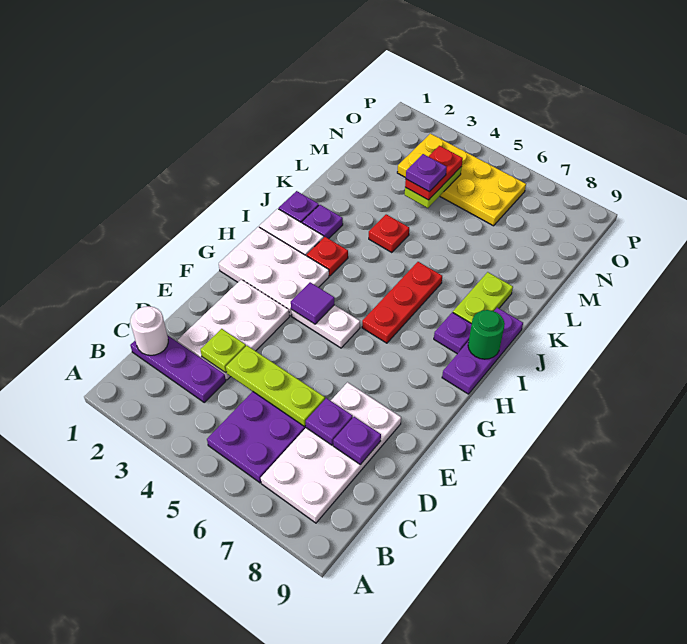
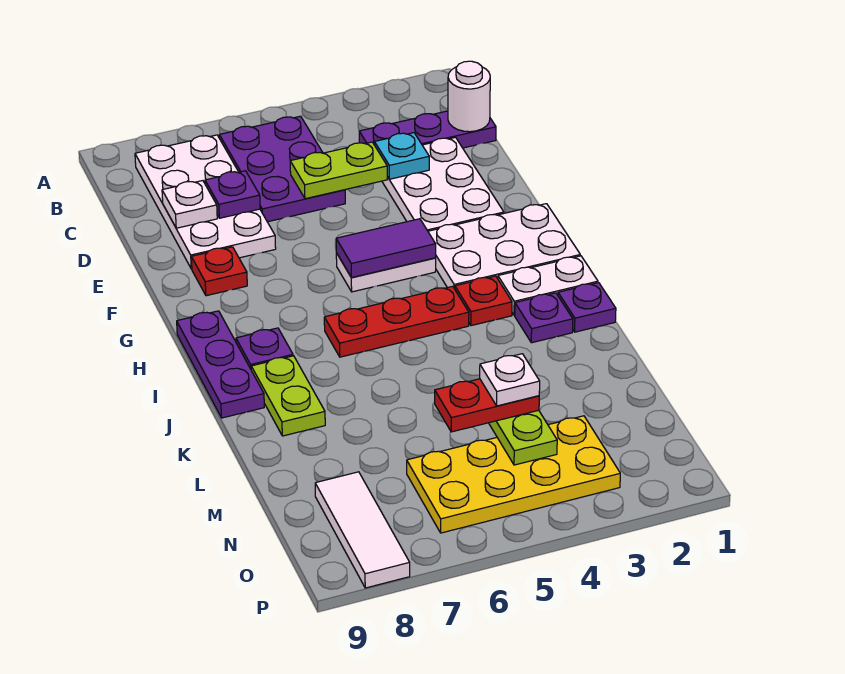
lime 1x1 plate [200,329,246,373] -> cyan 1x1 plate [374,133,429,179]
lime 1x3 plate [226,346,325,426] -> lime 1x2 plate [290,142,387,199]
purple 1x1 plate [333,417,381,465] -> white 1x1 plate [162,181,217,228]
purple 1x1 tile [291,282,334,324] -> purple 1x2 tile [336,219,436,278]
red 1x3 plate [362,262,442,343] -> red 1x3 plate turned to [324,286,469,357]
green 1x1 round brick [468,310,505,359] -> none
red 1x1 plate [369,214,409,253] -> red 1x1 plate moved to [191,247,247,296]
red 1x2 plate [405,146,463,200] -> red 1x2 plate turned to [435,379,539,432]
purple 1x1 plate [406,154,447,192] -> white 1x1 plate [480,354,540,406]
none -> white 1x3 tile [315,472,410,588]

